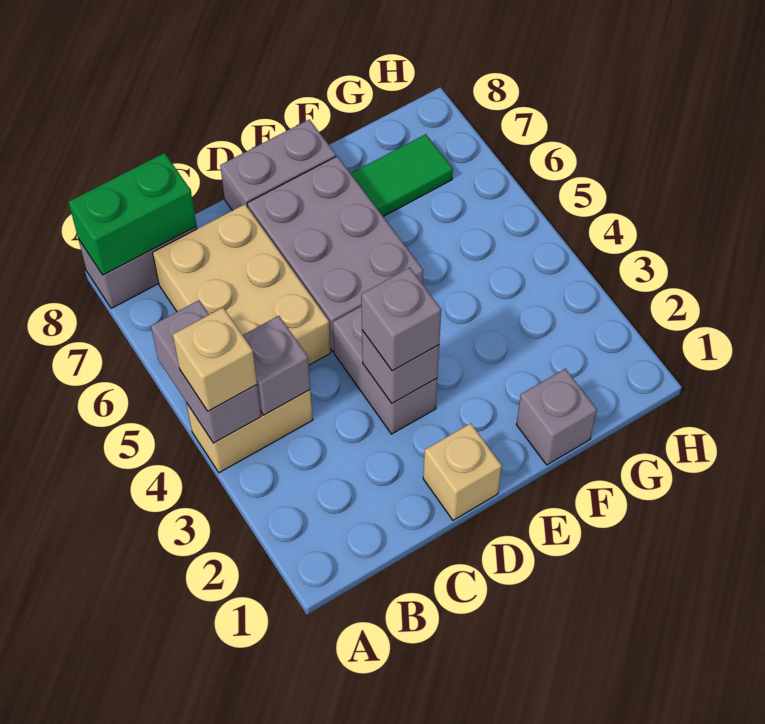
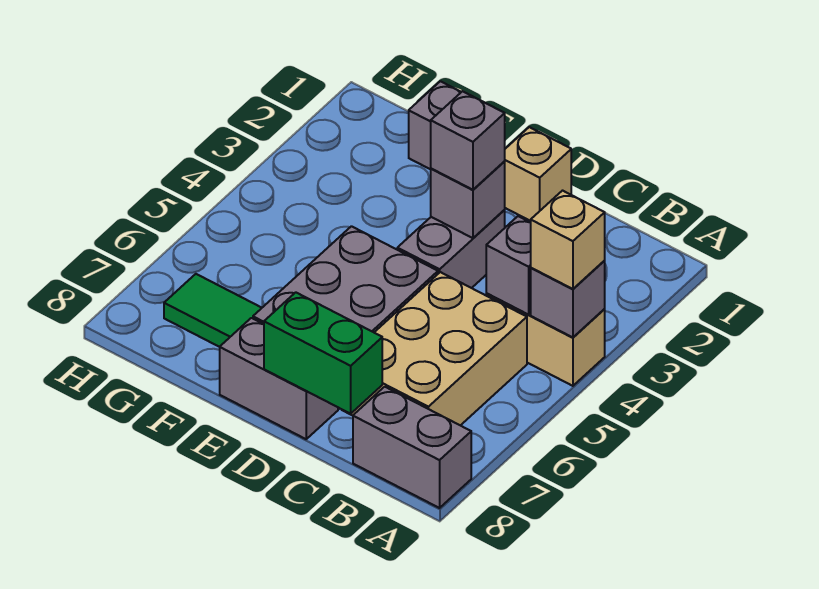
grey 1x2 brick [151,300,261,443] -> grey 1x1 brick [531,261,605,337]
green 1x2 brick [69,153,197,275] -> green 1x2 brick moved to [264,292,382,414]

